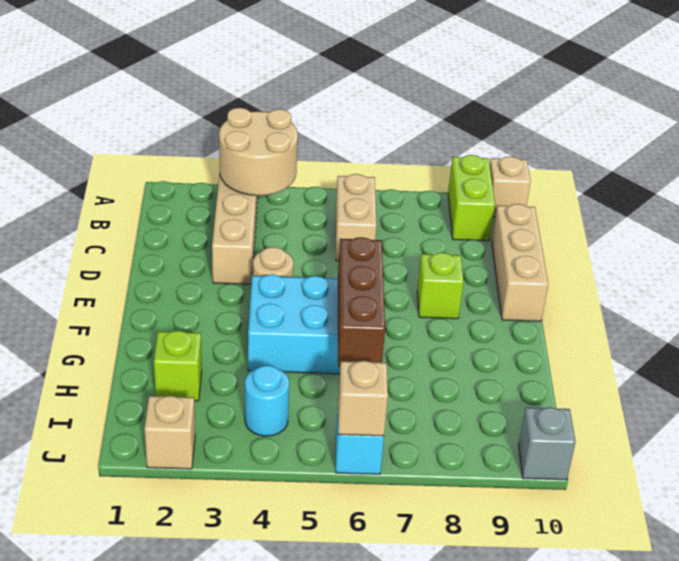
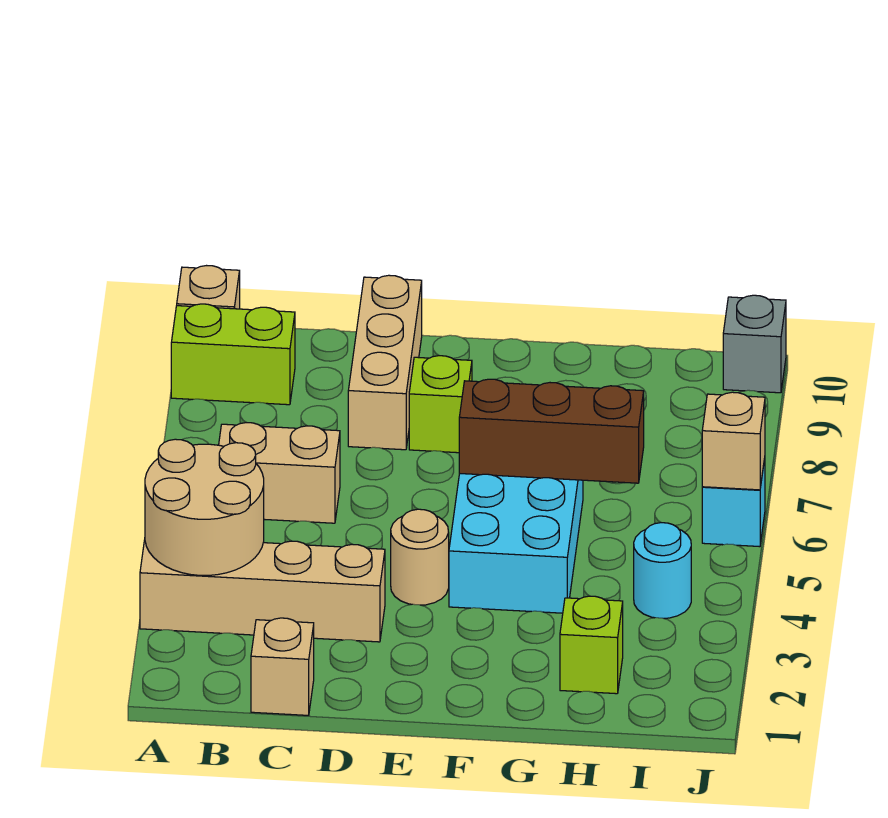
tan 1x3 brick [492,204,548,321] -> tan 1x3 brick turned to [348,275,422,450]
tan 1x1 brick [144,396,195,469] -> tan 1x1 brick moved to [251,618,314,715]

